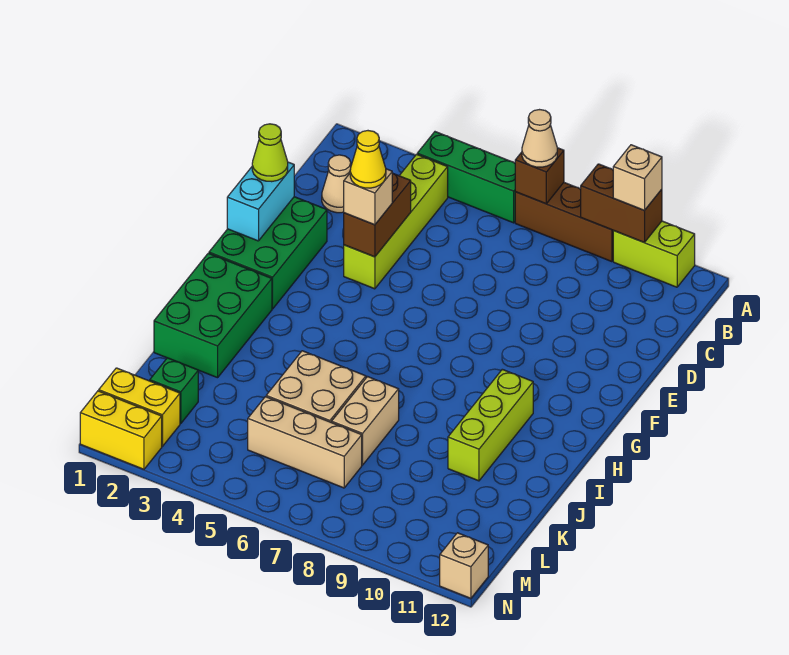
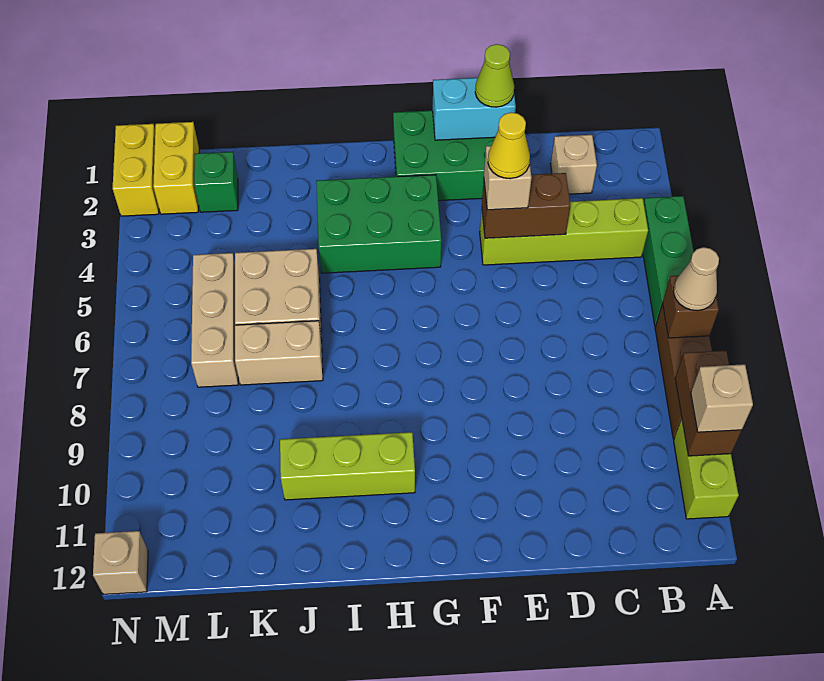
tan 1x1 cone [322,155,351,213] -> tan 1x1 brick [551,135,597,194]
green 2x3 brick [154,253,272,378] -> green 2x3 brick moved to [316,175,441,273]

